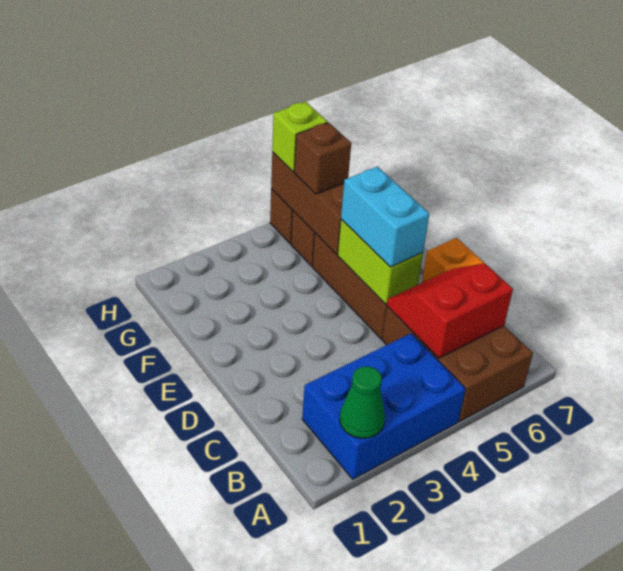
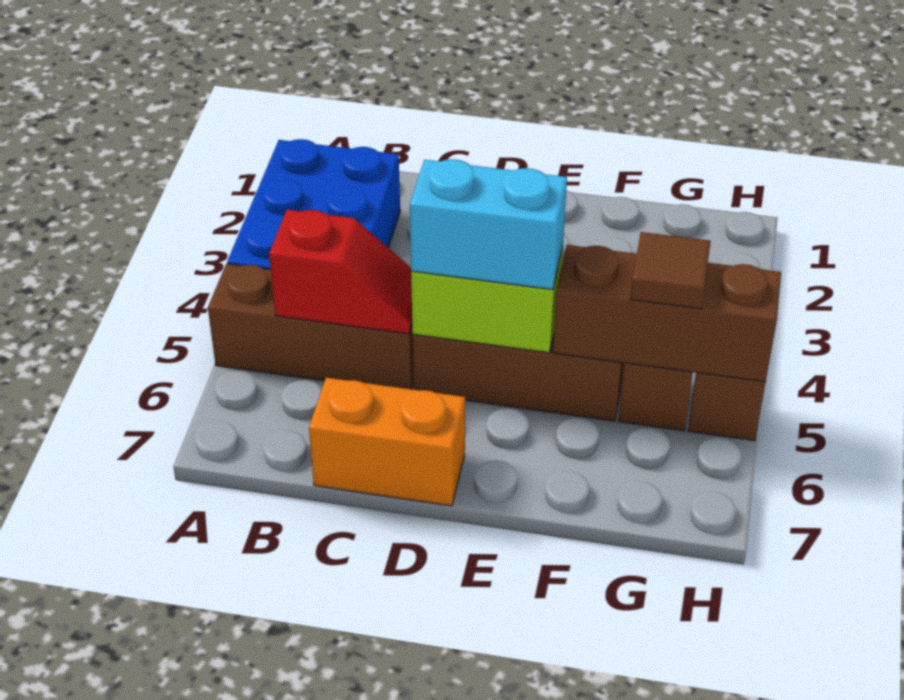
green 1x1 cone [340,366,385,438] -> none
brown 2x3 brick [382,306,533,421] -> brown 1x3 brick [208,264,414,389]
red 2x2 slope [387,263,513,358] -> red 1x2 slope [269,210,412,334]
brown 1x1 brick [294,122,351,194] -> brown 1x1 tile [630,232,711,309]
lime 1x1 brick [272,102,327,172] -> none

